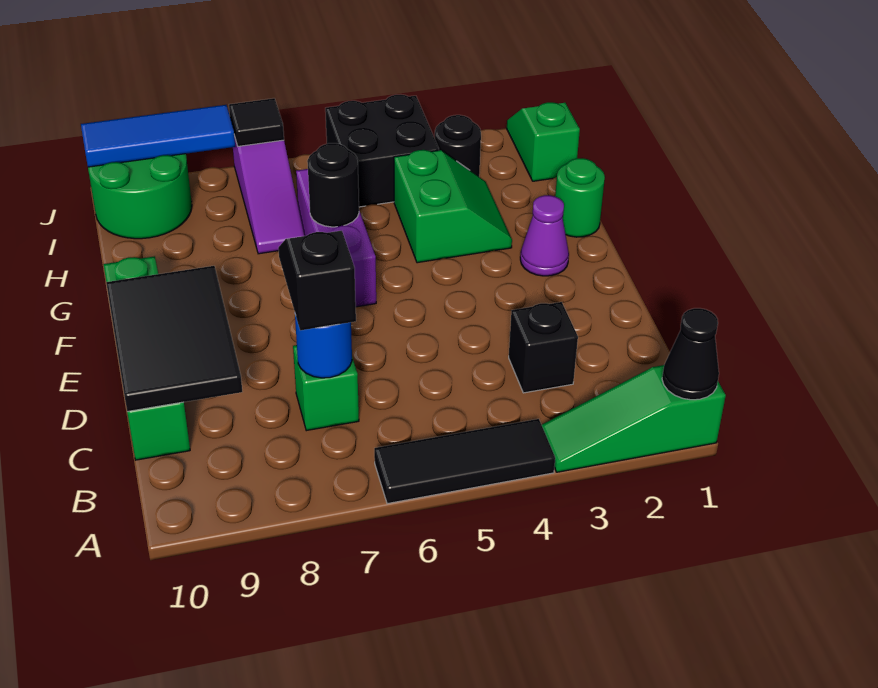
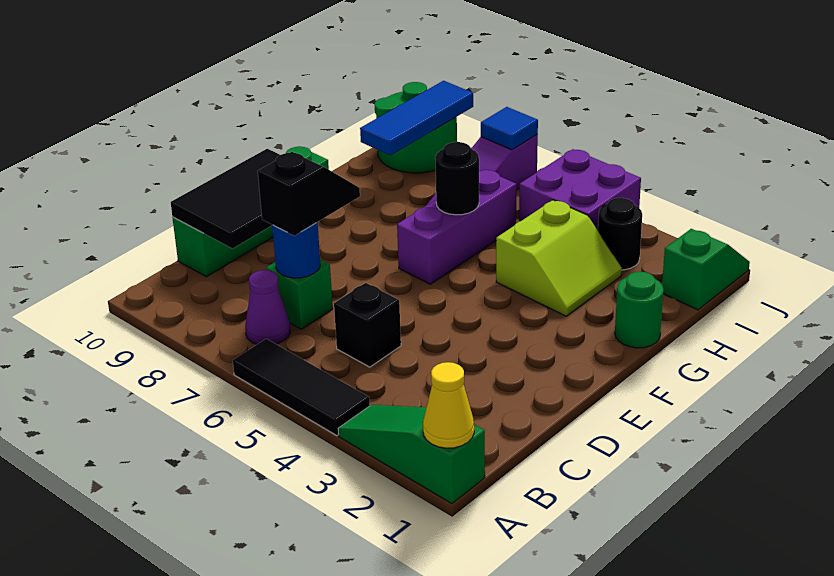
black 1x1 cone [662,308,719,400] -> yellow 1x1 cone [423,362,474,448]
black 1x1 brick [509,302,578,393] -> black 1x1 brick moved to [334,283,401,367]
purple 1x1 cone [520,195,569,276] -> purple 1x1 cone moved to [245,270,290,344]
green 2x2 slope [394,150,512,263] -> lime 2x2 slope [496,200,622,316]
black 2x2 brick [325,95,439,207] -> purple 2x2 brick [519,149,641,230]
black 1x1 tile [229,98,284,146] -> blue 1x1 tile [481,107,538,150]
blue 1x3 tile [81,105,235,167] -> blue 1x3 tile turned to [360,81,473,155]

